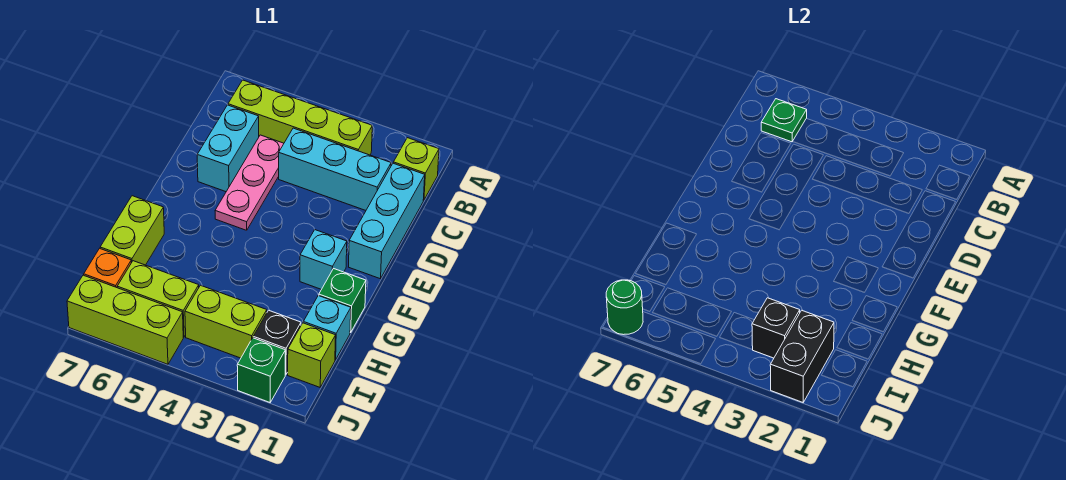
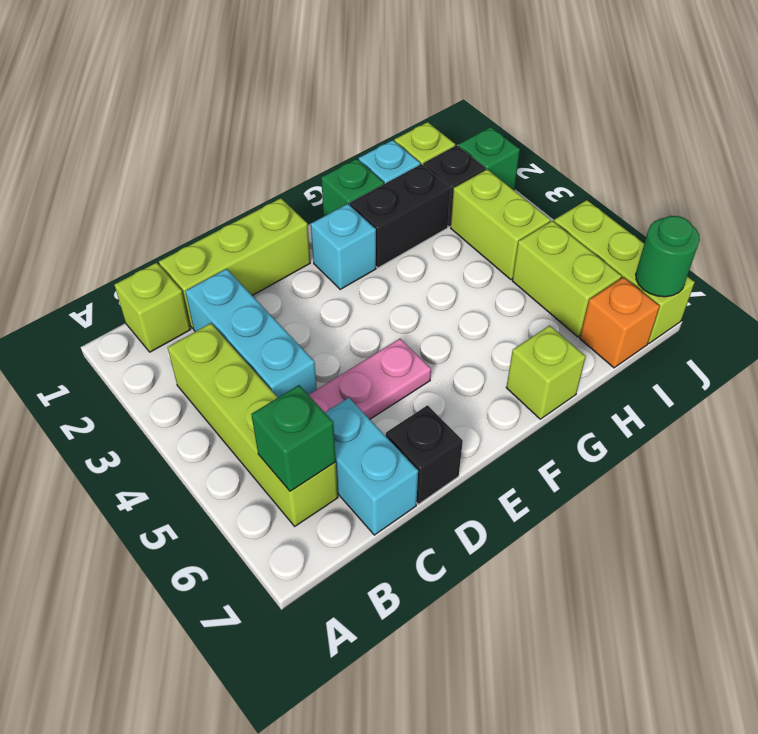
green 1x1 plate [761,99,807,142] -> green 1x1 brick [251,385,336,491]
cyan 1x3 brick [349,163,425,279] -> lime 1x3 brick [159,198,310,328]
cyan 1x2 brick [197,105,259,192] -> cyan 1x2 brick turned to [325,398,418,535]
lime 1x2 brick [100,196,164,265] -> lime 1x1 brick [506,325,586,419]
black 1x2 brick [770,310,834,402] -> black 1x2 brick moved to [350,164,450,268]
black 1x1 brick [752,298,800,358] -> black 1x1 brick moved to [386,405,463,504]

